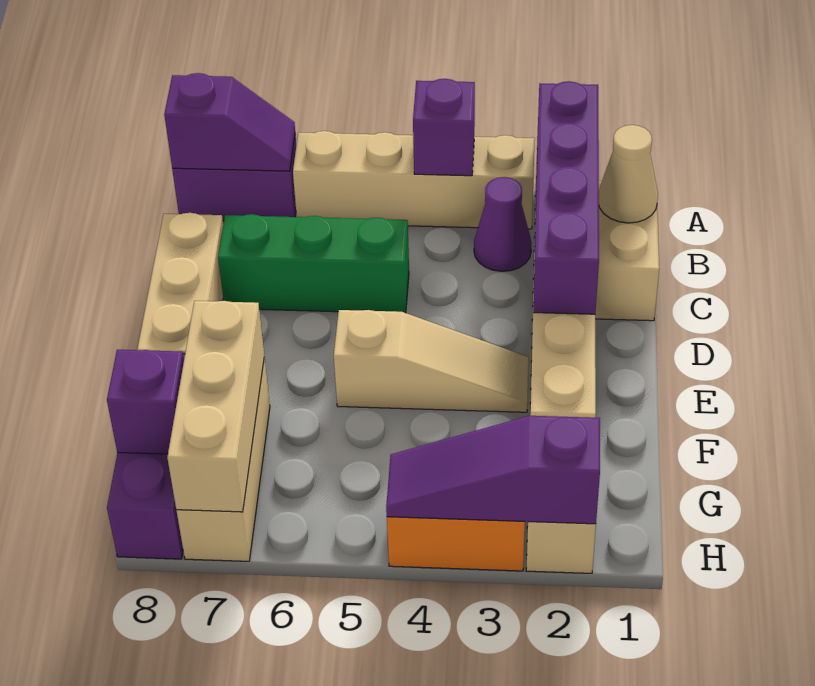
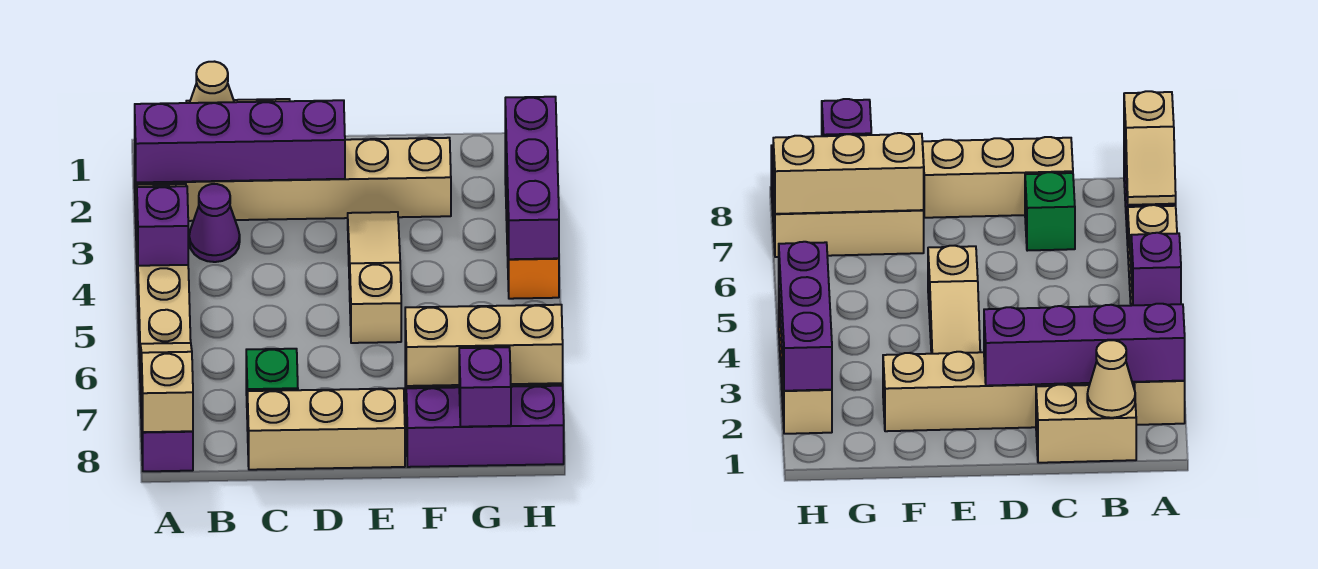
purple 1x2 slope [164,73,295,171] -> tan 1x2 slope [140,343,193,432]
green 1x3 brick [218,214,409,313] -> green 1x1 brick [246,349,298,395]
purple 1x3 slope [386,415,600,524] -> purple 1x3 brick [505,97,559,259]

